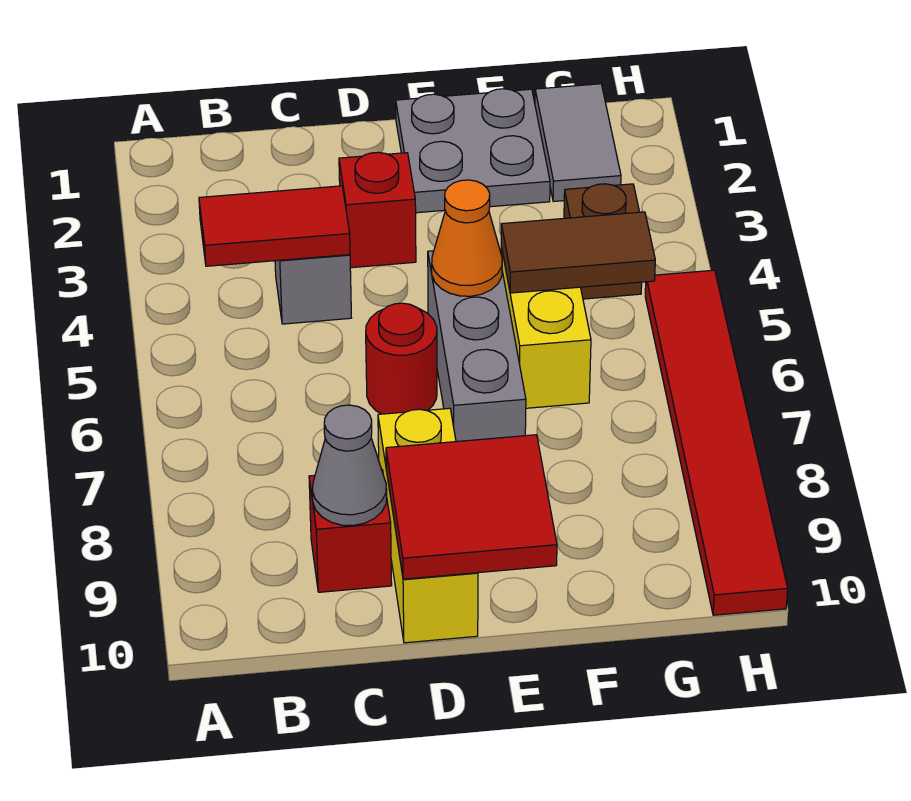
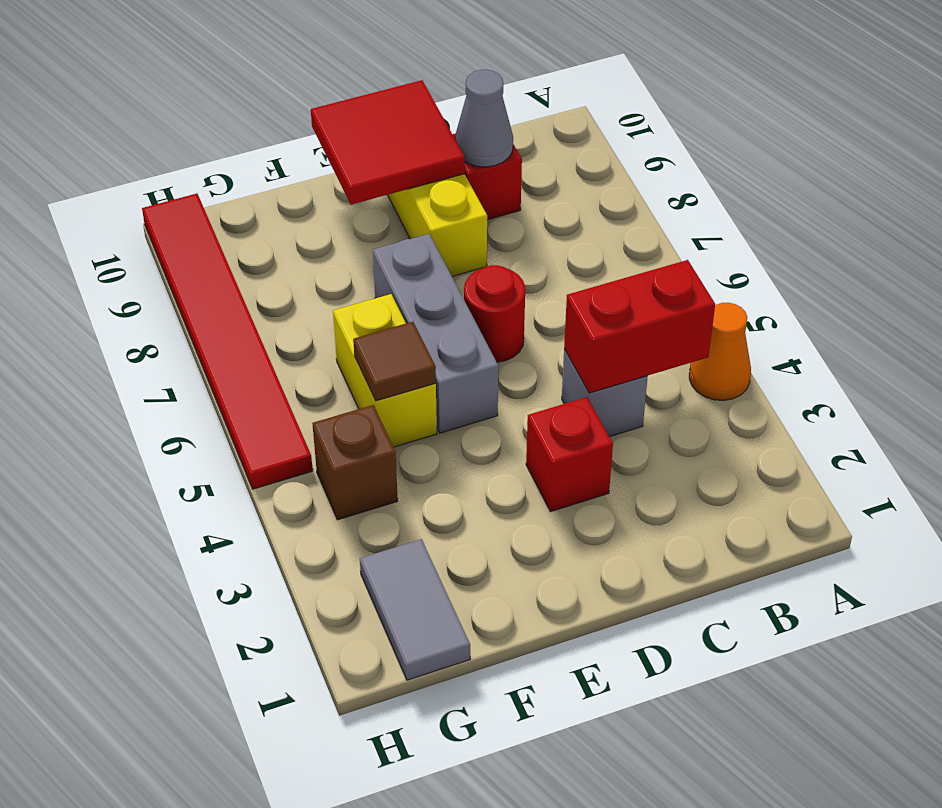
red 1x2 tile [199,186,350,266] -> red 1x2 brick [564,260,715,393]
grey 2x2 plate [396,89,550,213] -> none
orange 1x1 cone [432,180,502,296] -> orange 1x1 cone moved to [689,303,751,401]
brown 1x2 tile [501,212,655,293] -> brown 1x1 tile [353,322,436,401]

